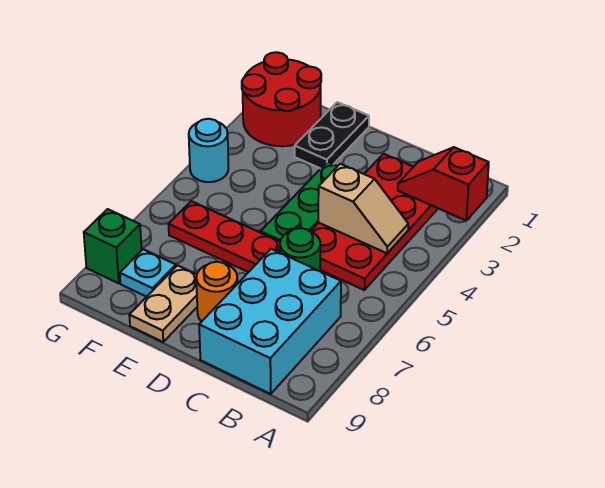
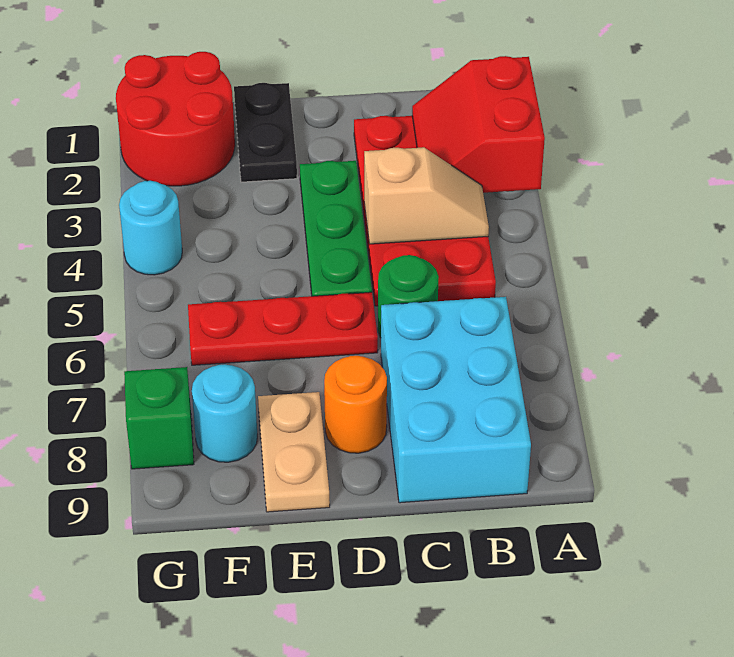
red 1x2 slope [398,147,489,221] -> red 2x2 slope [412,56,545,193]
cyan 1x1 plate [120,249,176,297] -> cyan 1x1 round brick [192,364,257,462]

